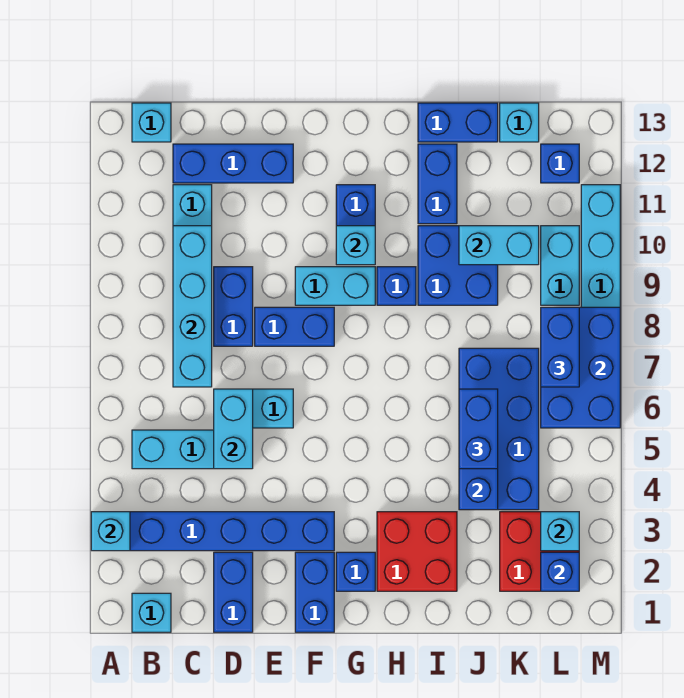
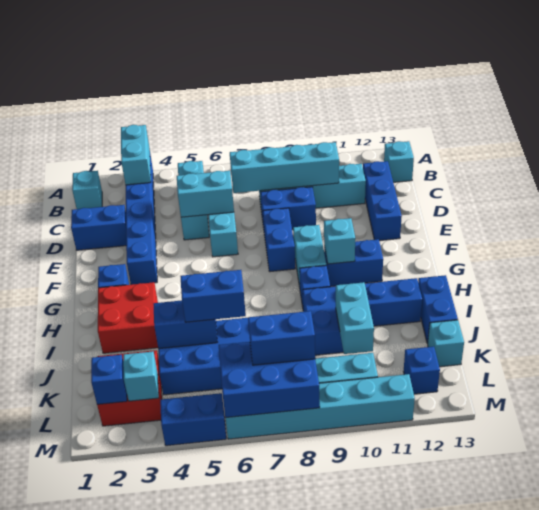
cyan 1x1 brick [91,512,130,551] -> cyan 1x2 brick [121,125,151,185]
blue 1x2 brick [295,552,334,632] -> blue 1x2 brick moved to [160,393,226,446]

